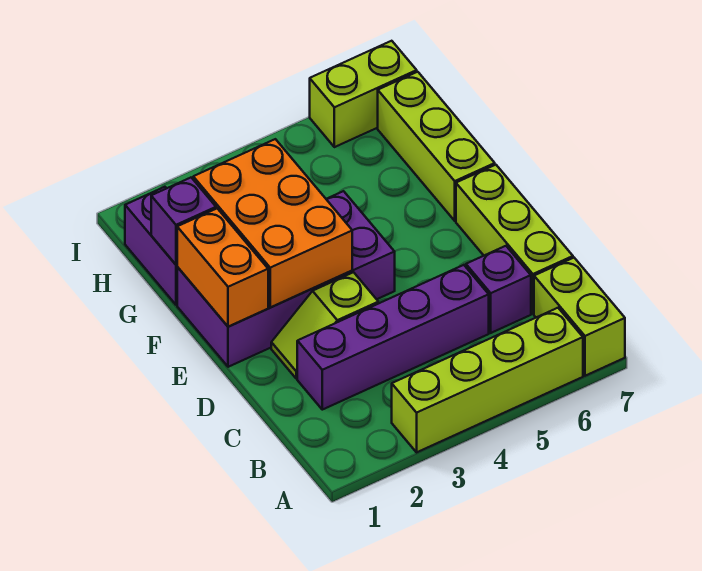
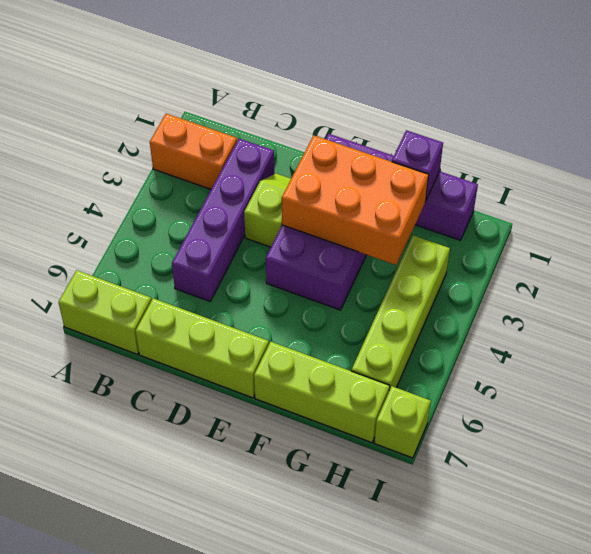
lime 1x4 brick [392,308,583,452] -> lime 1x4 brick moved to [352,235,450,391]
purple 1x1 brick [466,246,531,333] -> none
orange 1x2 brick [177,209,268,327] -> orange 1x2 brick moved to [150,114,237,189]
lime 1x2 brick [310,41,417,147] -> lime 1x1 brick [374,386,431,458]

